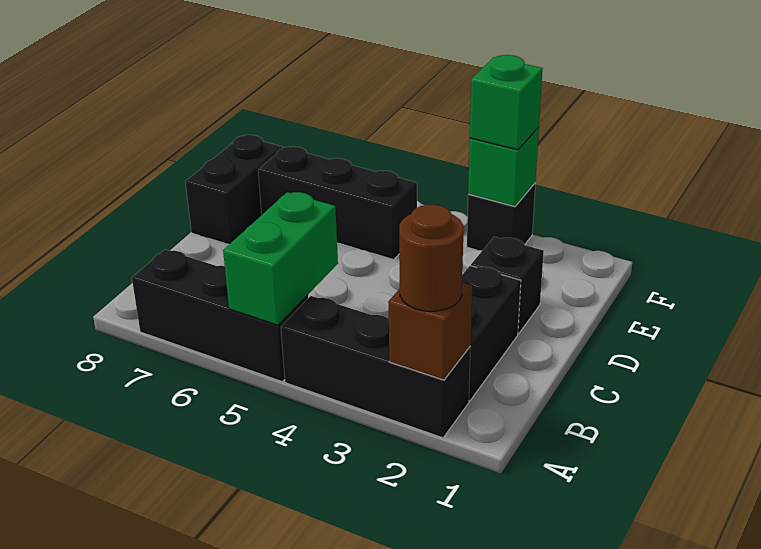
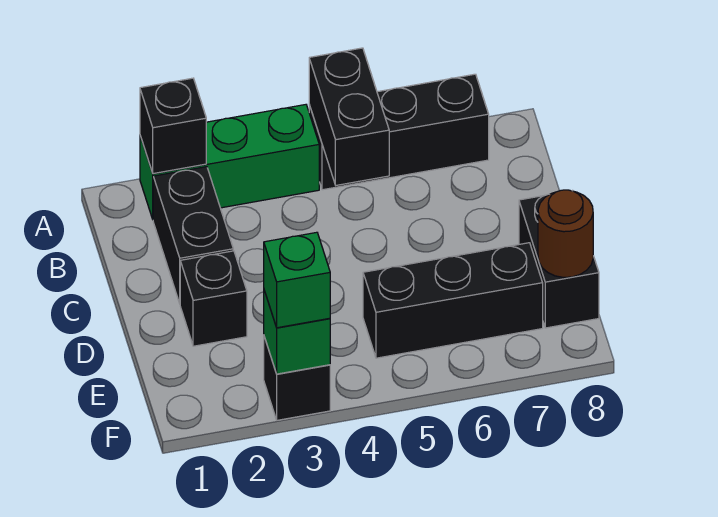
black 1x3 brick [281,296,471,438] -> green 1x3 brick [140,105,319,219]
brown 1x1 brick [388,282,472,380] -> black 1x1 brick [140,78,206,174]
brown 1x1 round brick [399,205,463,311] -> brown 1x1 round brick moved to [538,190,593,277]
green 1x2 brick [223,192,338,325] -> black 1x2 brick [309,48,389,185]

